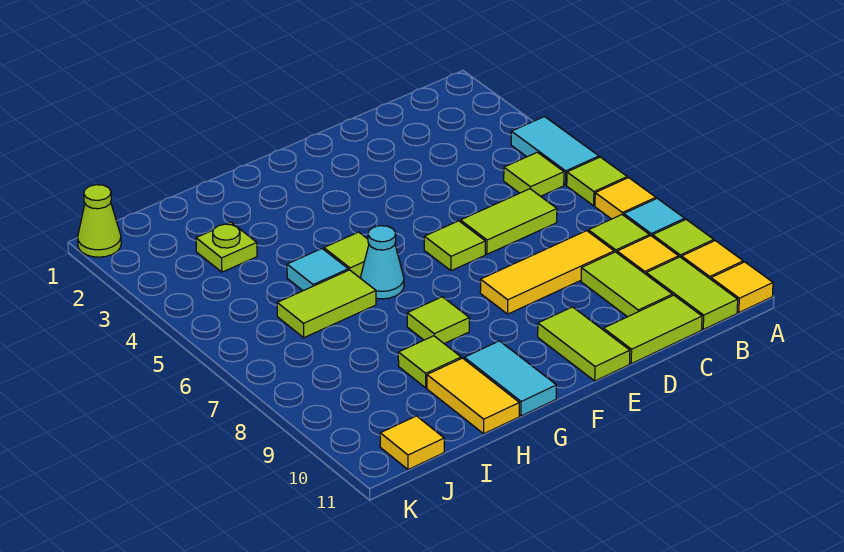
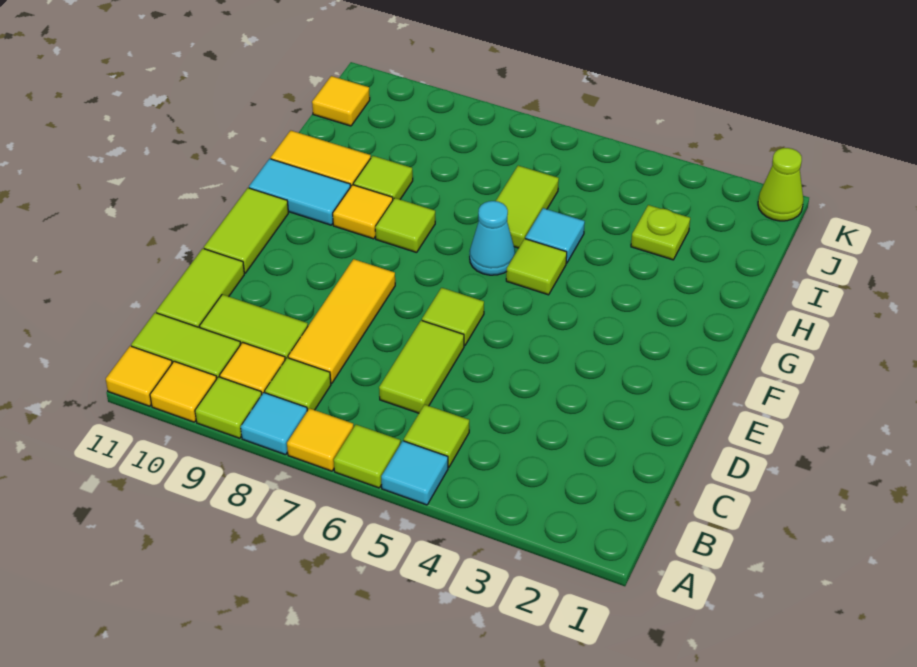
cyan 1x2 tile [511,117,599,185] -> cyan 1x1 tile [381,441,448,505]
lime 1x2 tile [538,307,630,381] -> lime 1x2 tile turned to [204,188,288,273]
none -> yellow 1x1 tile [333,185,393,239]

